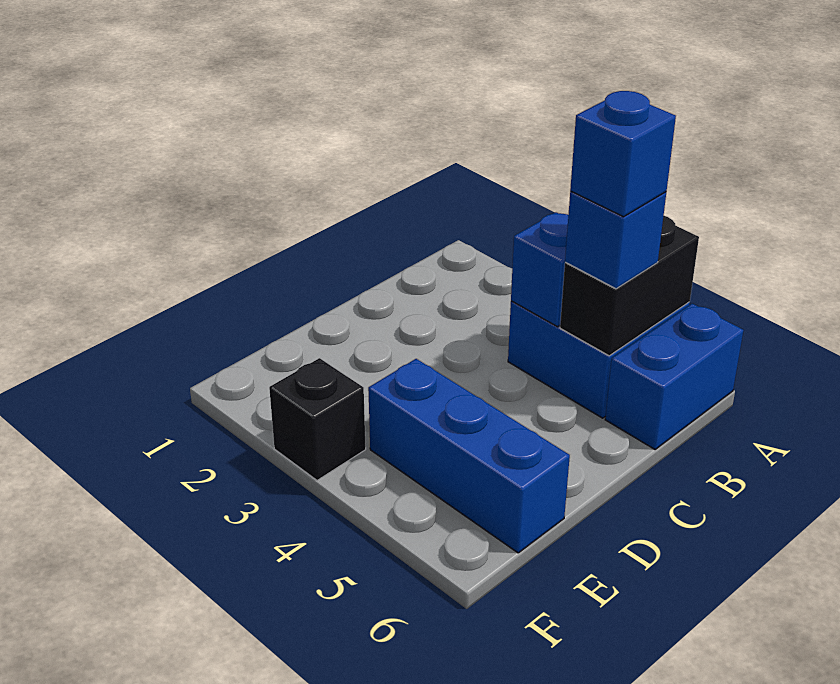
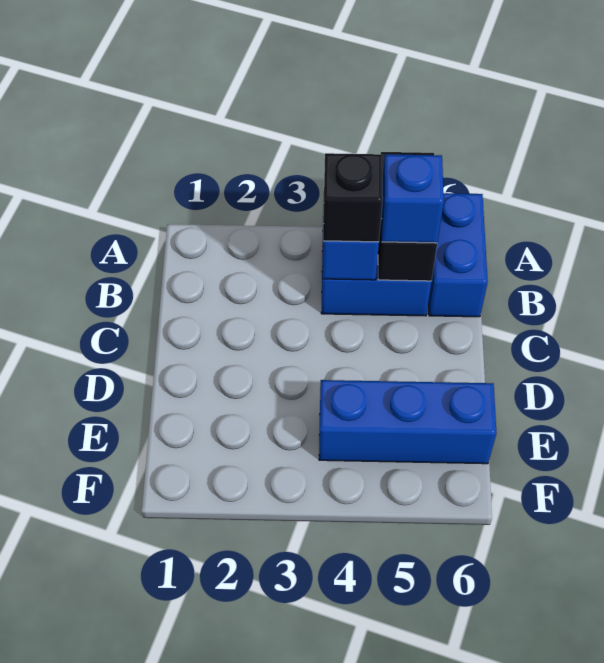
blue 1x1 brick [570,91,676,217] -> none
black 1x1 brick [269,358,366,480] -> black 1x1 brick moved to [323,153,383,242]

